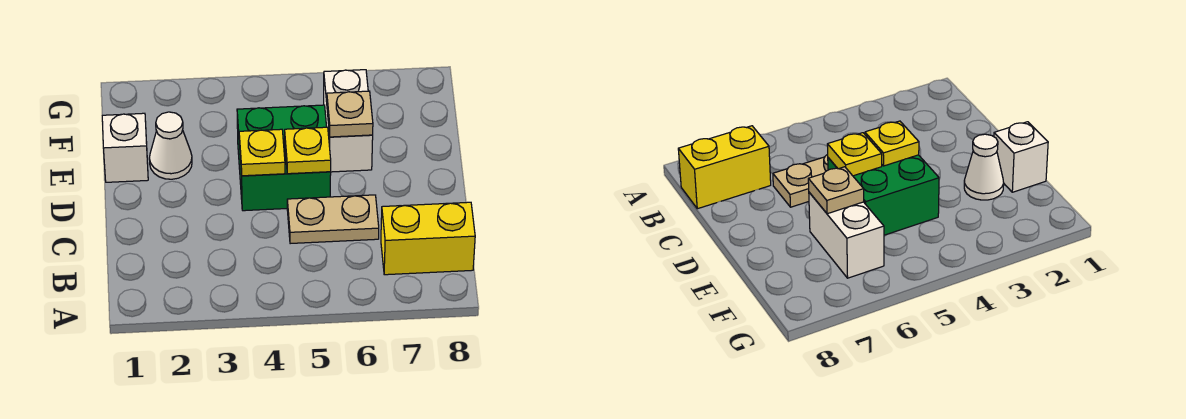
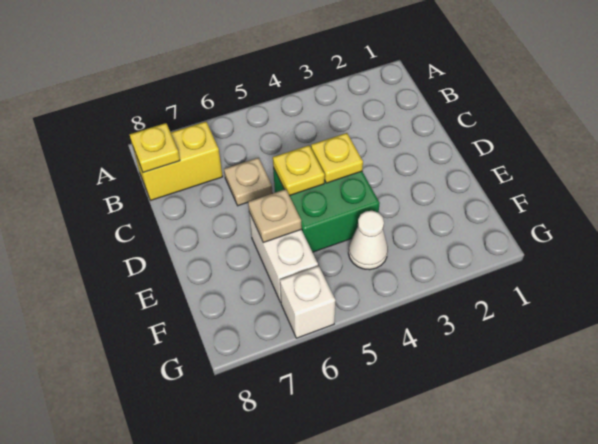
none -> yellow 1x1 plate [130,123,180,173]
tan 1x2 plate [287,195,379,244] -> tan 1x1 plate [224,158,272,206]
white 1x1 brick [102,113,148,182] -> white 1x1 brick moved to [280,266,336,338]
white 1x1 cone [149,112,192,179] -> white 1x1 cone moved to [348,211,388,270]

